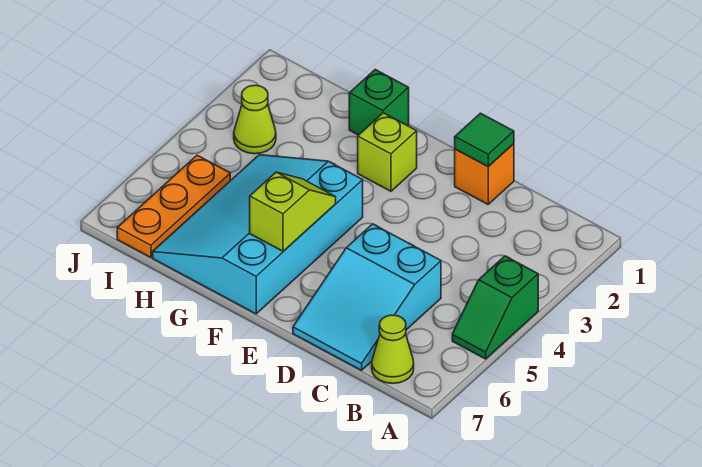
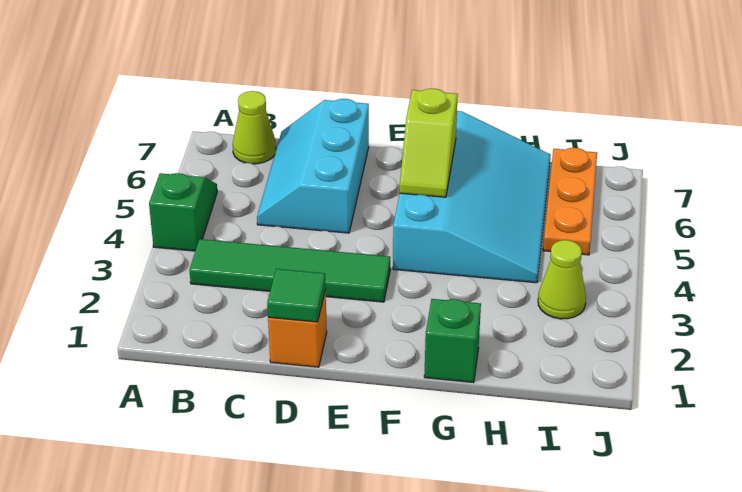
none -> green 1x4 tile [189,239,390,302]
cyan 2x3 slope [293,224,441,370] -> cyan 2x3 slope turned to [257,99,369,233]
lime 1x1 brick [358,113,417,191] -> none

